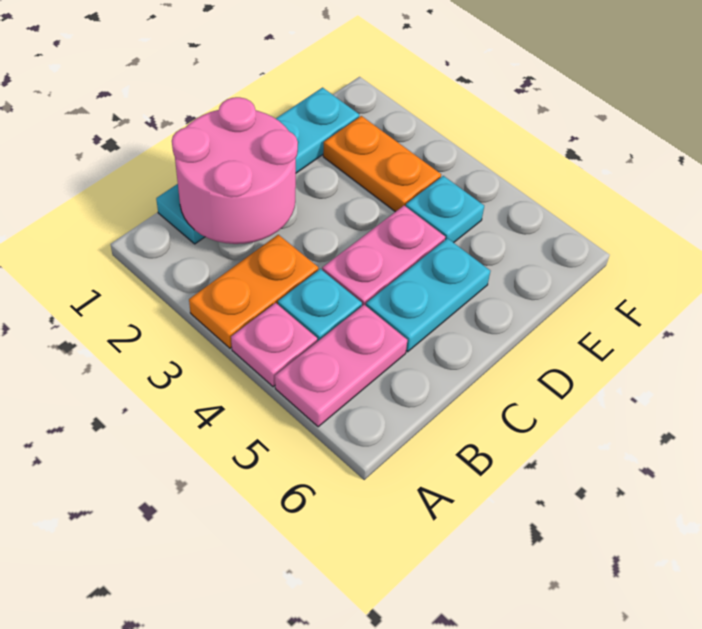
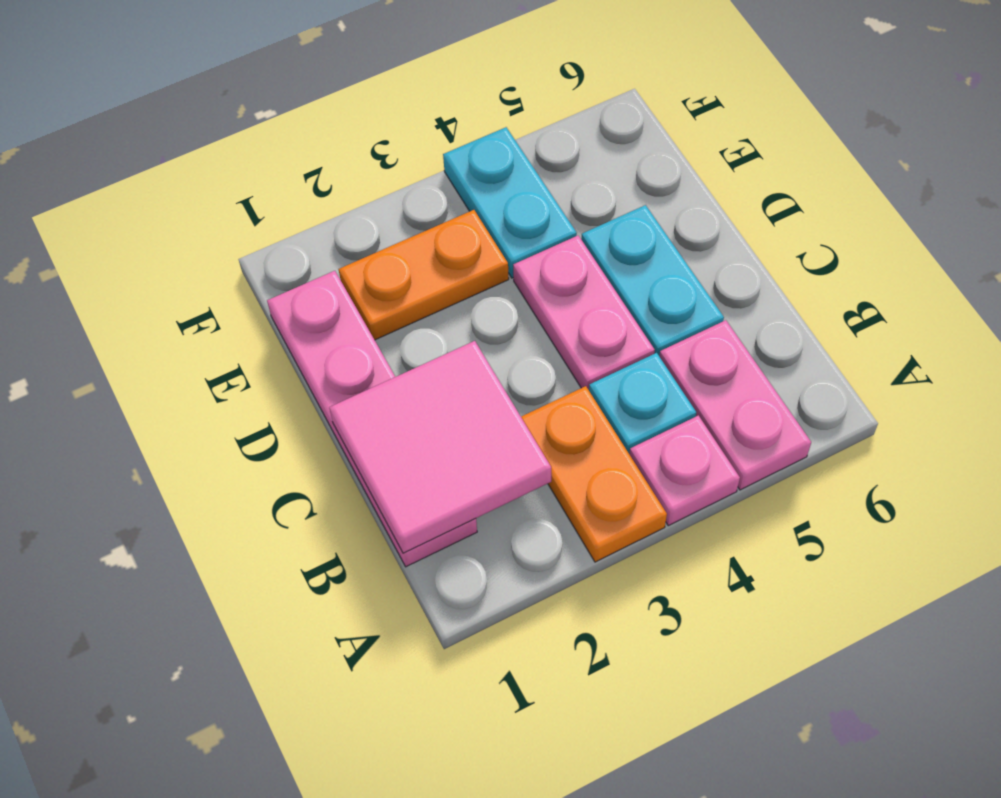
cyan 1x4 plate [156,88,359,244] -> pink 1x4 plate [267,271,477,567]
pink 2x2 round brick [172,97,298,244] -> pink 2x2 tile [329,341,551,553]
cyan 1x1 plate [406,176,484,243] -> cyan 1x2 plate [443,127,577,278]

